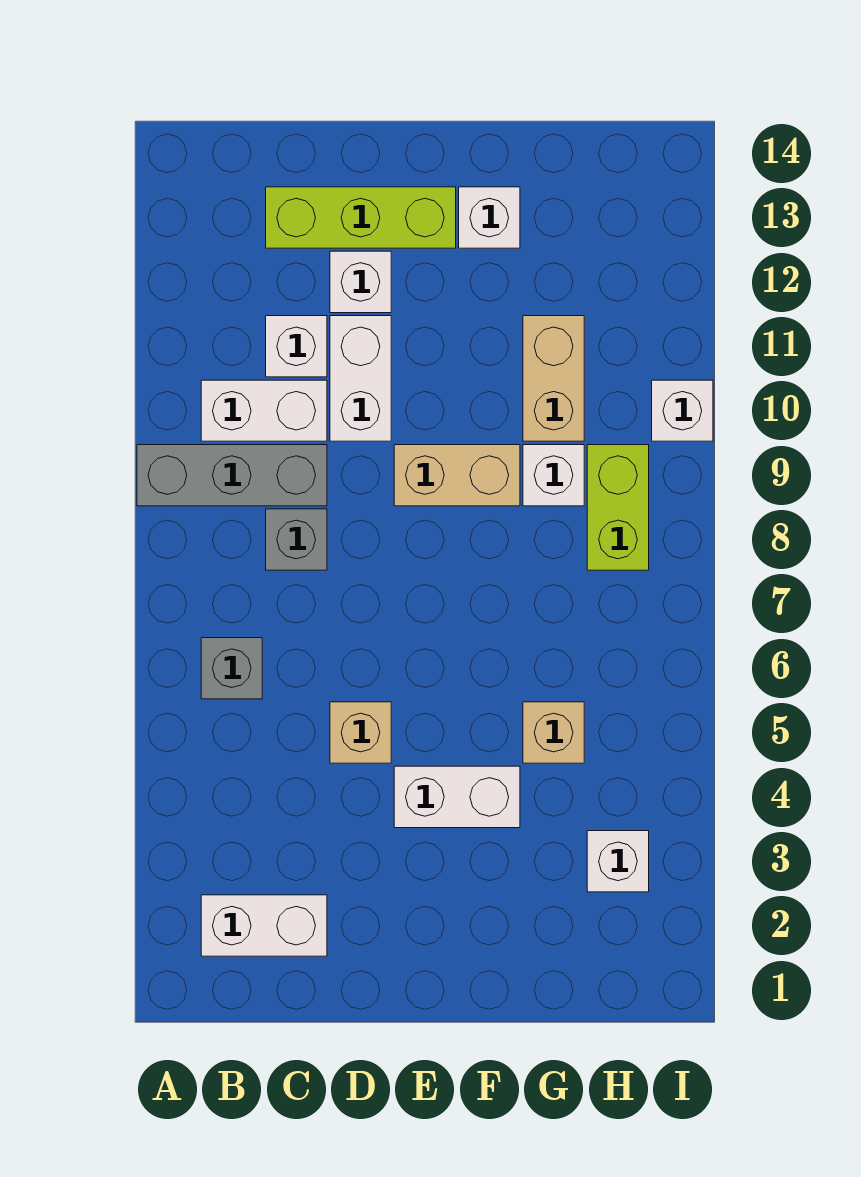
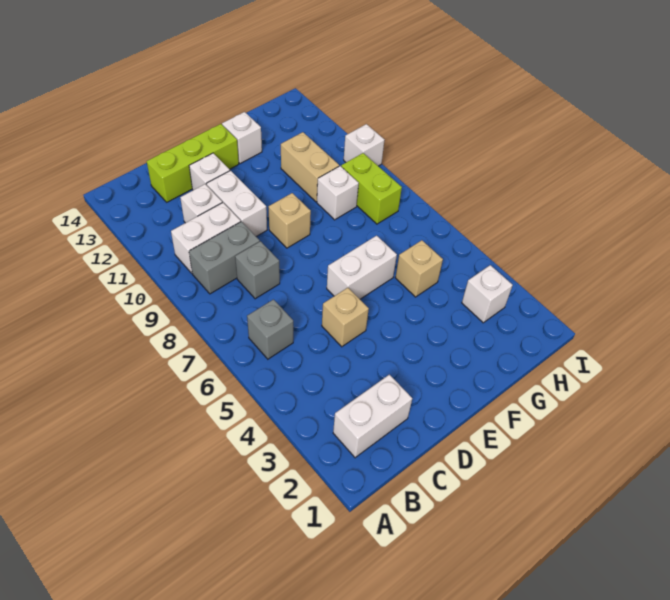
grey 1x3 brick [137,445,327,506] -> grey 1x2 brick [189,222,260,294]
white 1x2 brick [394,766,520,828] -> white 1x2 brick moved to [327,236,397,299]
tan 1x2 brick [394,445,520,506] -> tan 1x1 brick [269,193,311,248]

